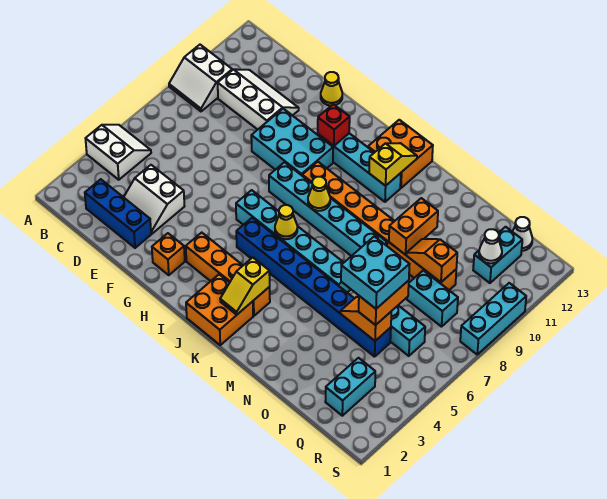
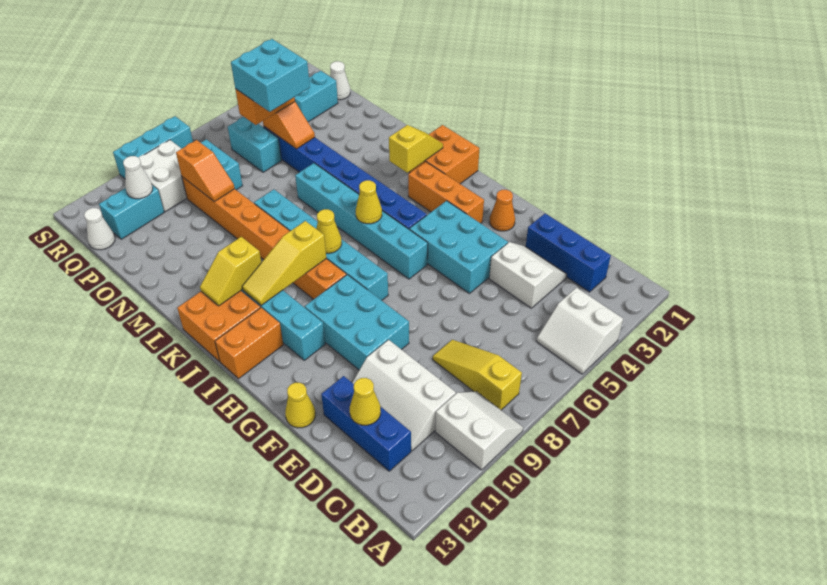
none -> yellow 1x3 slope [433,340,522,410]
none -> blue 1x3 brick [321,376,411,471]
none -> yellow 1x1 cone [350,378,381,425]
none -> cyan 2x3 brick [409,201,508,293]
orange 1x1 brick [152,233,185,275] -> orange 1x1 cone [490,190,515,231]
orange 1x4 brick [186,233,270,316] -> orange 1x3 brick [408,162,484,223]
red 1x1 brick [318,104,350,146] -> none
none -> yellow 1x3 slope [242,221,326,305]
orange 1x2 brick [389,198,438,255] -> orange 1x2 brick moved to [215,308,283,379]
none -> white 1x1 cone [330,61,350,100]
none -> white 2x2 brick [139,140,187,212]

